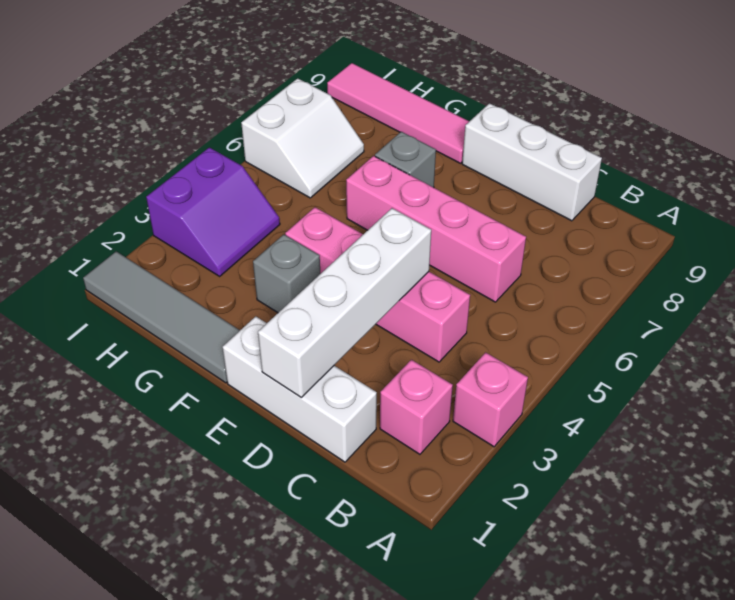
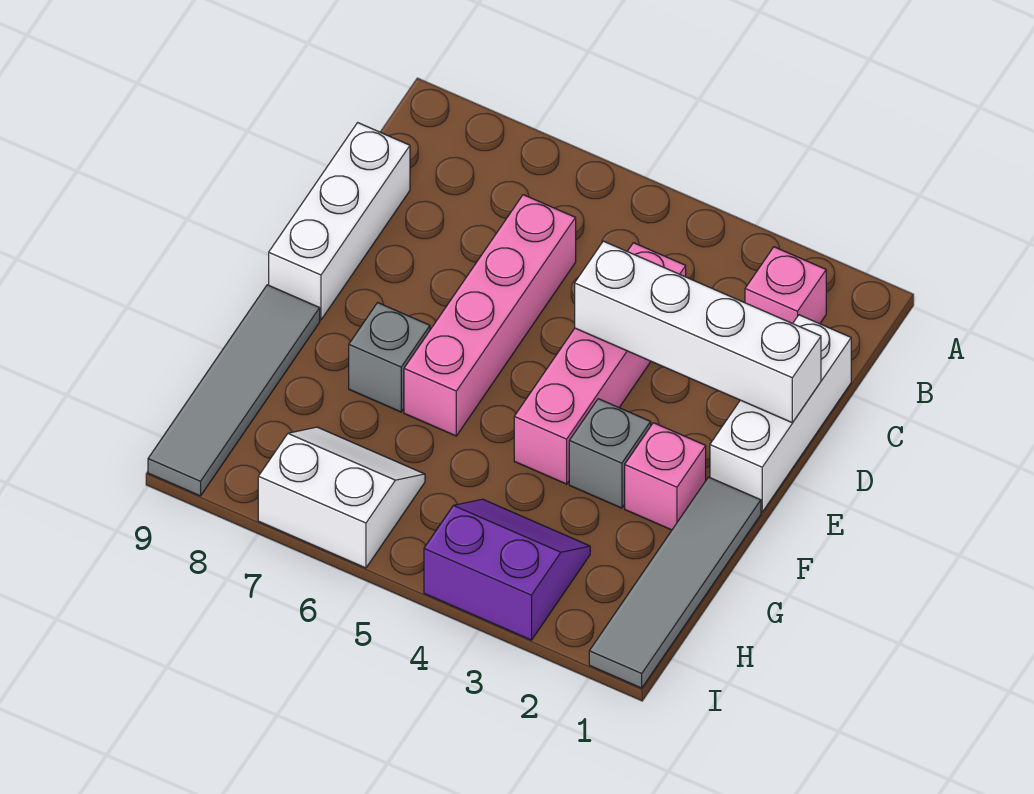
pink 1x1 brick [453,352,528,447] -> pink 1x1 brick moved to [625,423,706,530]
pink 1x4 tile [327,63,469,163] -> grey 1x4 tile [148,285,320,496]

